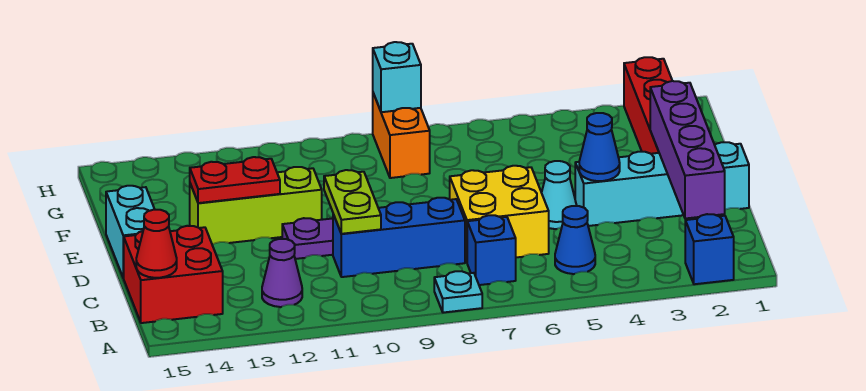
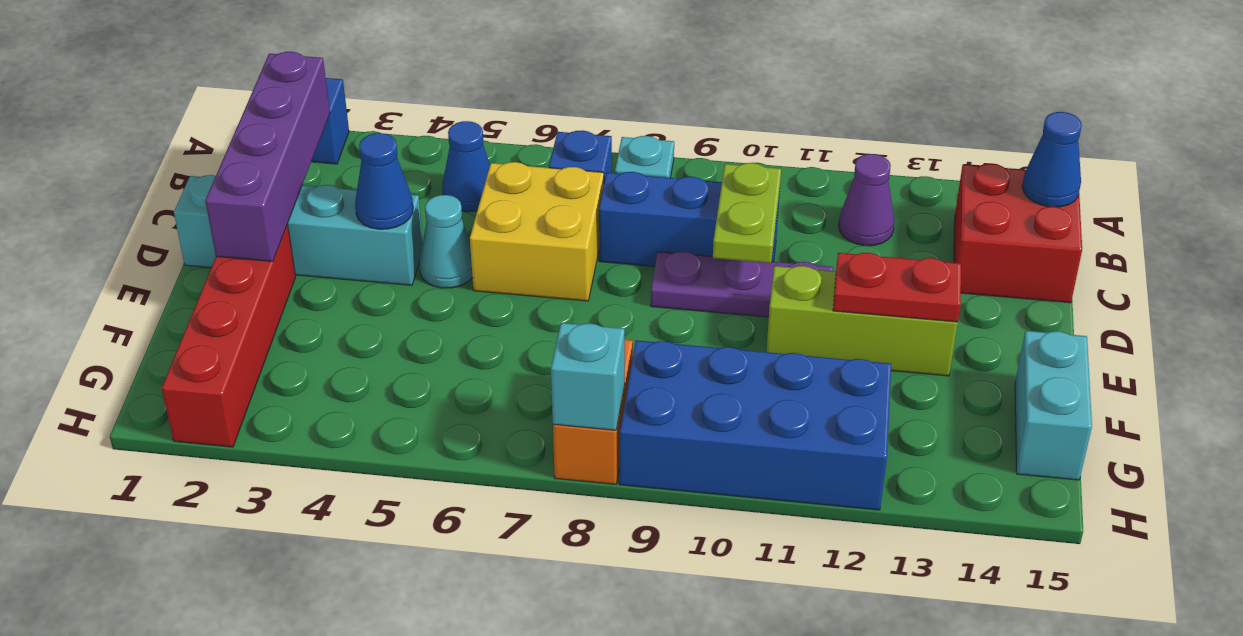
red 1x1 cone [136,210,177,278] -> blue 1x1 cone [1022,112,1082,207]
cyan 1x2 brick [106,186,155,278] -> cyan 1x2 brick moved to [1015,331,1092,480]
none -> blue 2x4 brick [620,340,891,510]

